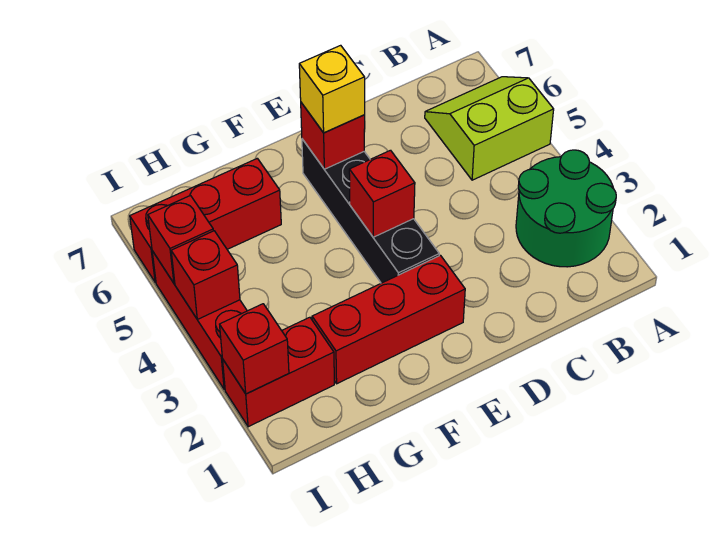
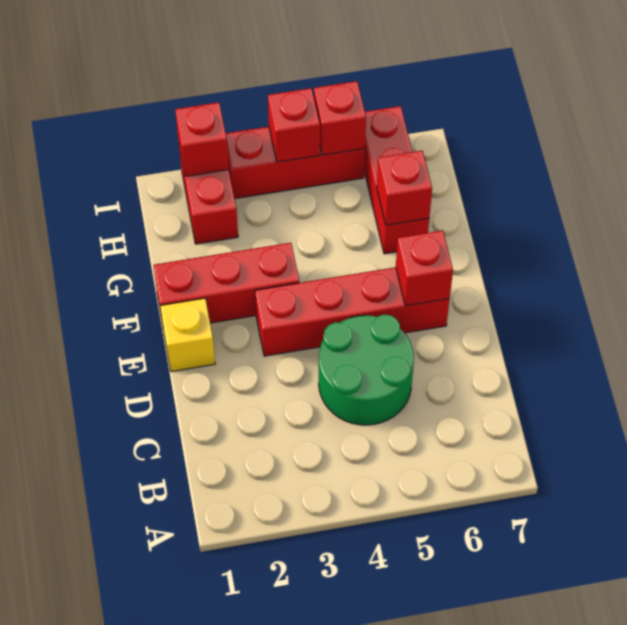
green 2x2 round brick [516,150,616,267] -> green 2x2 round brick moved to [319,315,414,425]
lime 2x2 slope [425,77,554,180] -> none
red 1x3 brick [312,255,465,384] -> red 1x3 brick turned to [153,243,299,324]
black 1x4 brick [302,139,439,283] -> red 1x4 brick [255,267,450,356]
red 1x1 brick [349,150,415,237] -> red 1x1 brick moved to [377,151,432,225]
yellow 1x1 brick [299,45,365,133] -> yellow 1x1 brick moved to [160,298,215,372]

